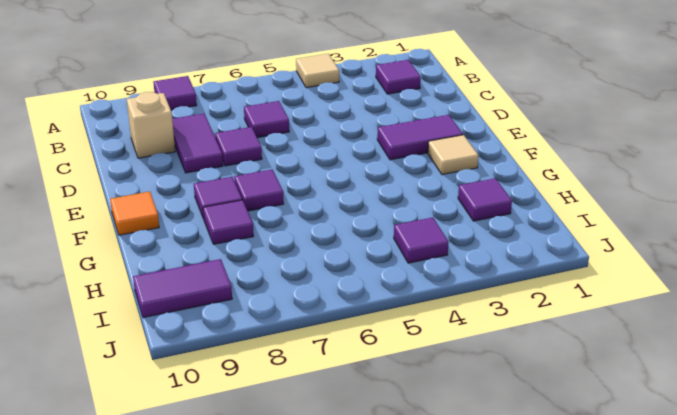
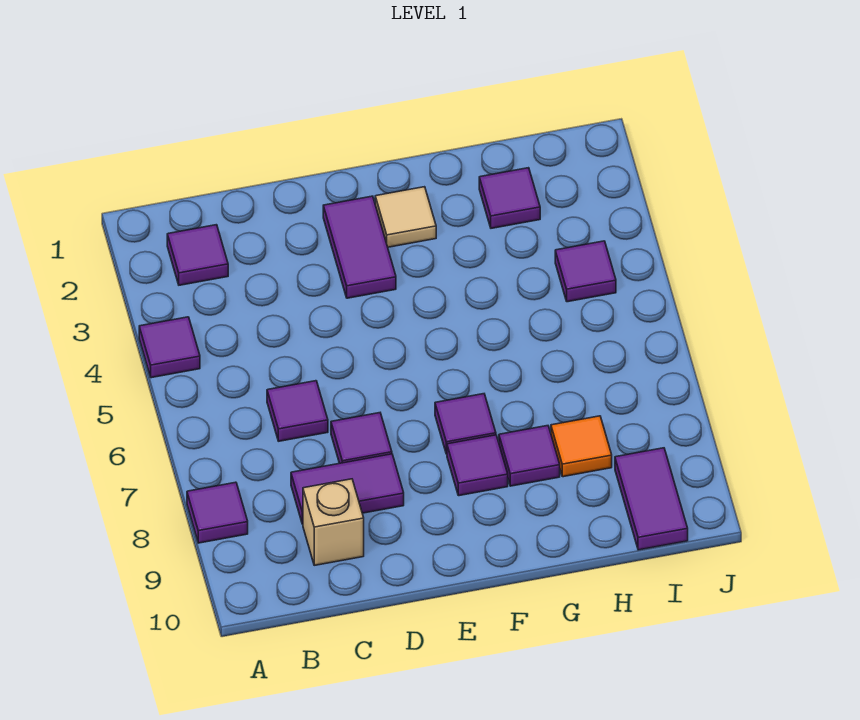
tan 1x1 tile [296,54,339,88] -> purple 1x1 tile [139,317,200,378]
orange 1x1 tile [110,192,159,235] -> orange 1x1 tile moved to [551,416,612,477]

